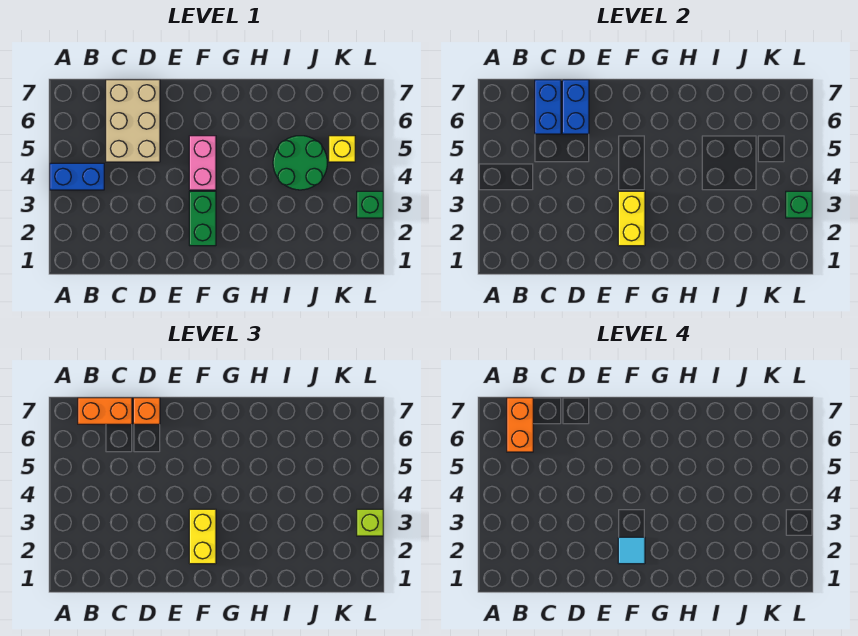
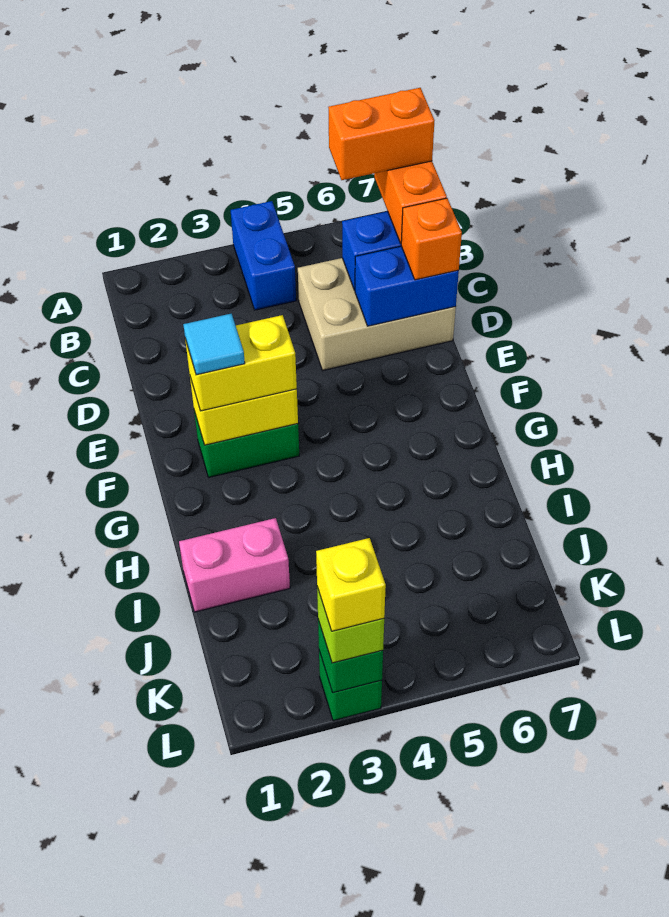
pink 1x2 brick [189,136,216,190] -> pink 1x2 brick moved to [179,518,290,612]
green 2x2 round brick [273,136,327,190] -> none
yellow 1x1 brick [329,136,355,162] -> yellow 1x1 brick moved to [316,538,386,631]

